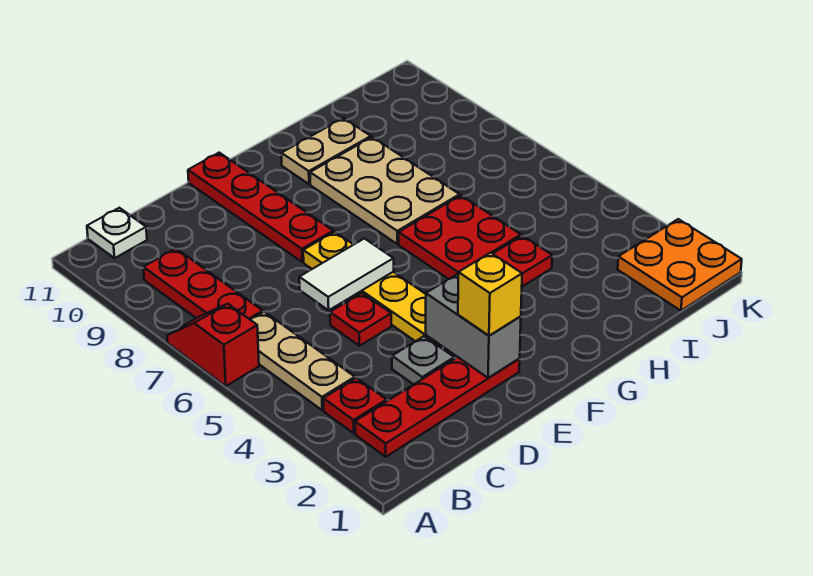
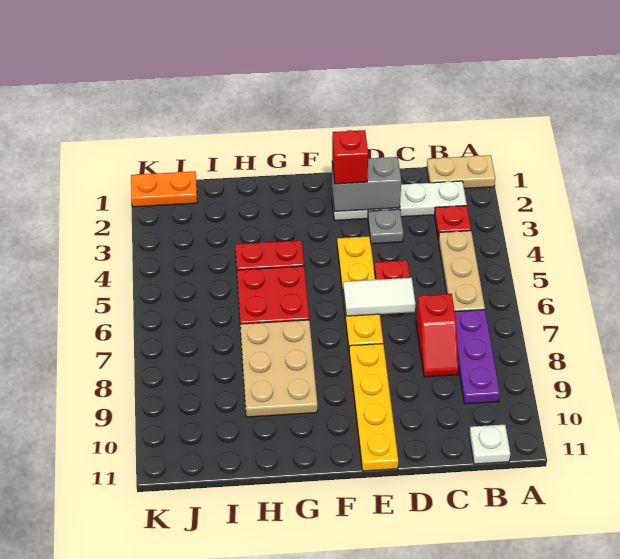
red 1x2 slope [167,304,259,386] -> red 1x2 slope moved to [416,294,459,377]
red 1x4 plate [355,357,520,457] -> white 1x4 plate [332,181,467,220]
red 1x3 plate [143,249,263,320] -> purple 1x3 plate [455,310,500,404]
grey 1x2 brick [426,274,521,378] -> grey 1x2 brick turned to [332,157,401,211]
yellow 1x1 brick [458,253,522,336] -> red 1x1 brick [332,130,368,184]
red 1x4 plate [188,153,333,262] -> yellow 1x4 plate [349,344,398,471]
tan 1x2 plate [281,118,371,184] -> tan 1x2 plate moved to [427,155,495,188]
orange 2x2 plate [618,219,742,311] -> orange 1x2 plate [131,171,197,207]

